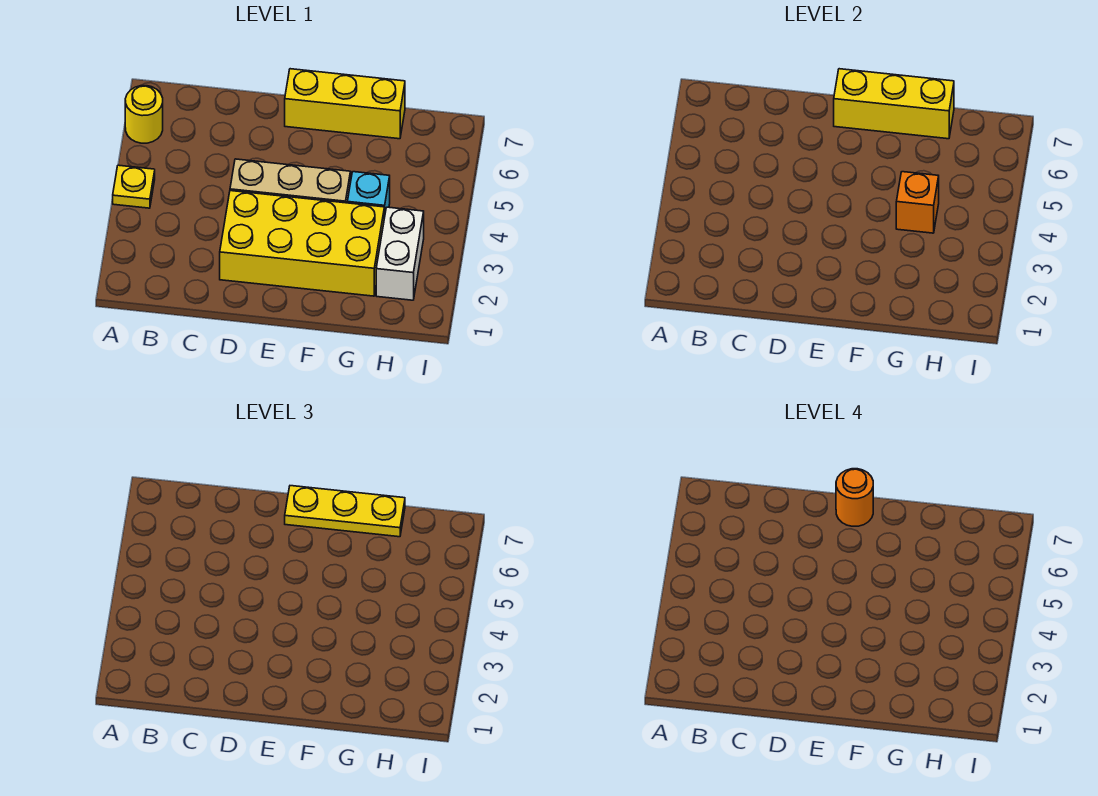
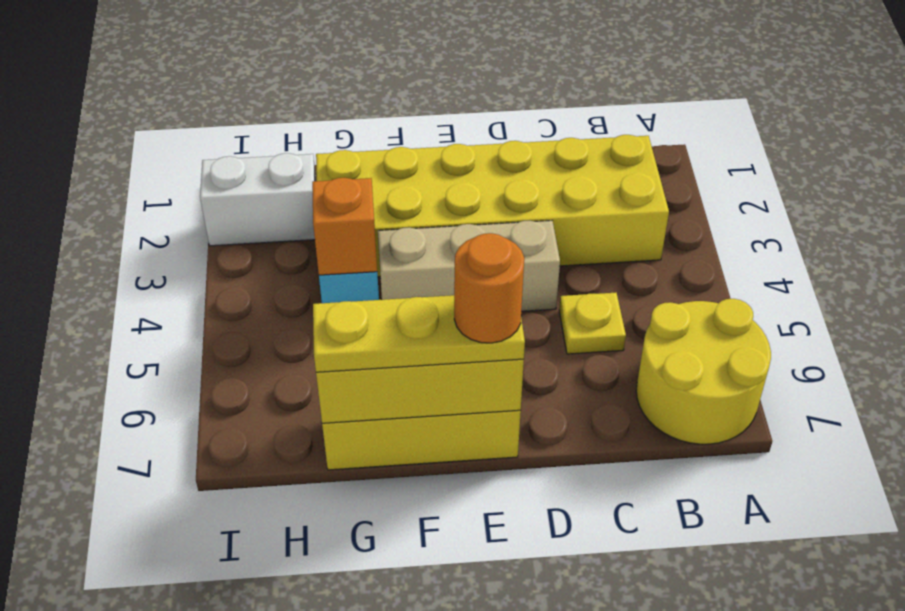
yellow 1x1 plate [113,165,155,208] -> yellow 1x1 plate moved to [559,293,626,354]
yellow 1x1 round brick [125,86,163,143] -> yellow 2x2 round brick [636,299,771,444]
yellow 2x4 brick [220,191,384,296] -> yellow 2x6 brick [316,135,669,277]
white 1x2 brick [376,207,424,300] -> white 1x2 brick turned to [200,153,316,246]

